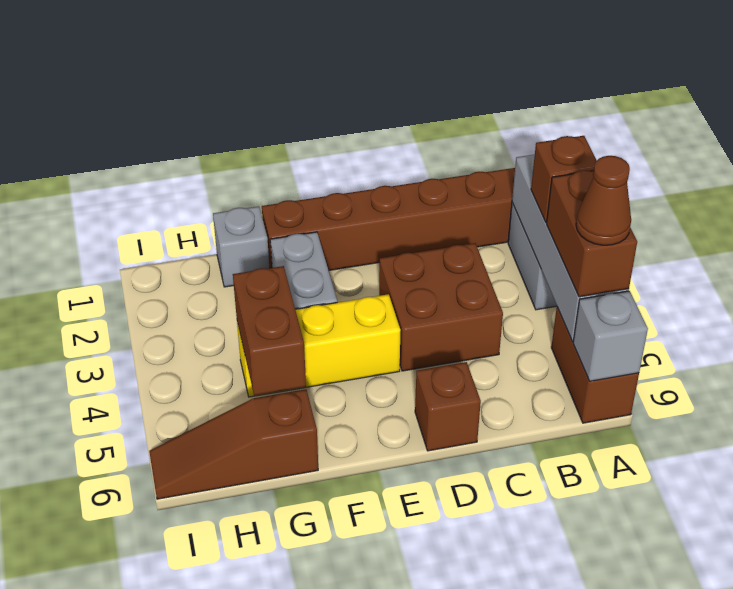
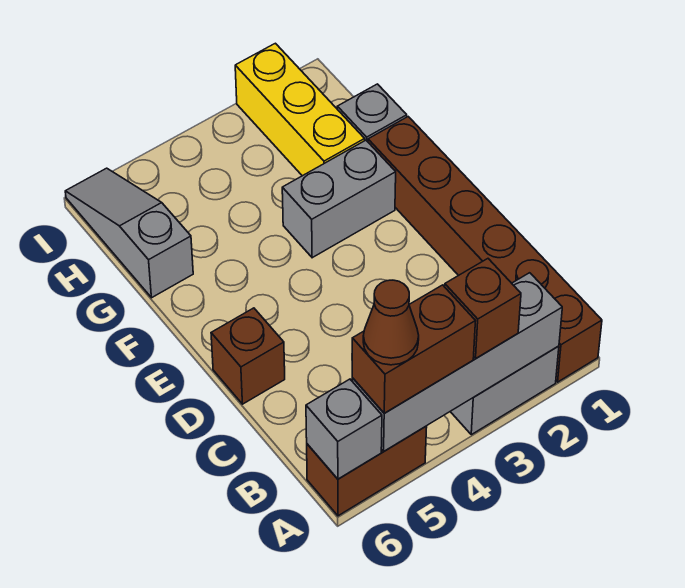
brown 2x2 brick [379,243,503,371] -> none
yellow 1x3 brick [237,294,401,397] -> yellow 1x3 brick moved to [235,43,365,176]
brown 1x2 brick [233,266,306,396] -> none
brown 1x3 slope [149,389,318,499] -> grey 1x3 slope [65,168,193,298]

